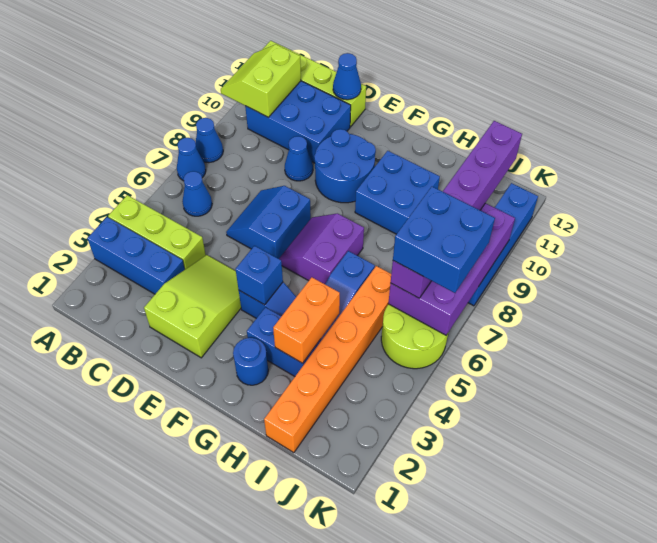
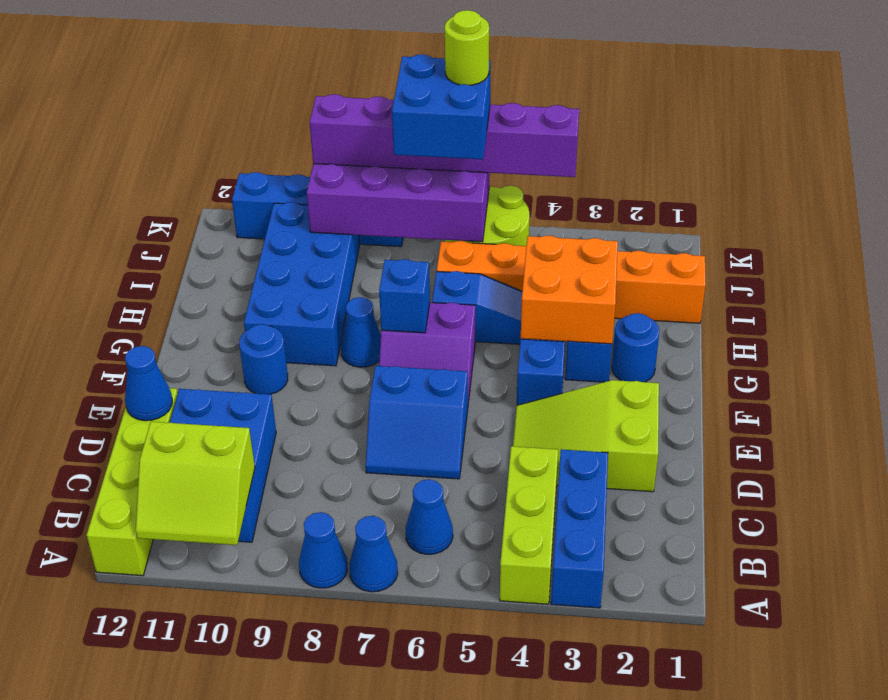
blue 1x1 cone [285,136,313,181] -> blue 1x1 cone moved to [341,297,381,367]
blue 2x2 round brick [314,129,376,203] -> blue 1x1 round brick [239,324,288,394]
blue 1x1 brick [236,246,283,305] -> blue 1x1 brick moved to [379,259,430,333]
blue 2x2 brick [355,151,440,234] -> blue 2x4 brick [244,202,359,366]
orange 1x2 brick [273,277,340,363] -> orange 2x2 brick [521,236,618,344]
purple 1x6 brick [391,121,522,298] -> purple 1x6 brick moved to [310,94,579,177]
none -> lime 1x1 round brick [445,10,489,85]

